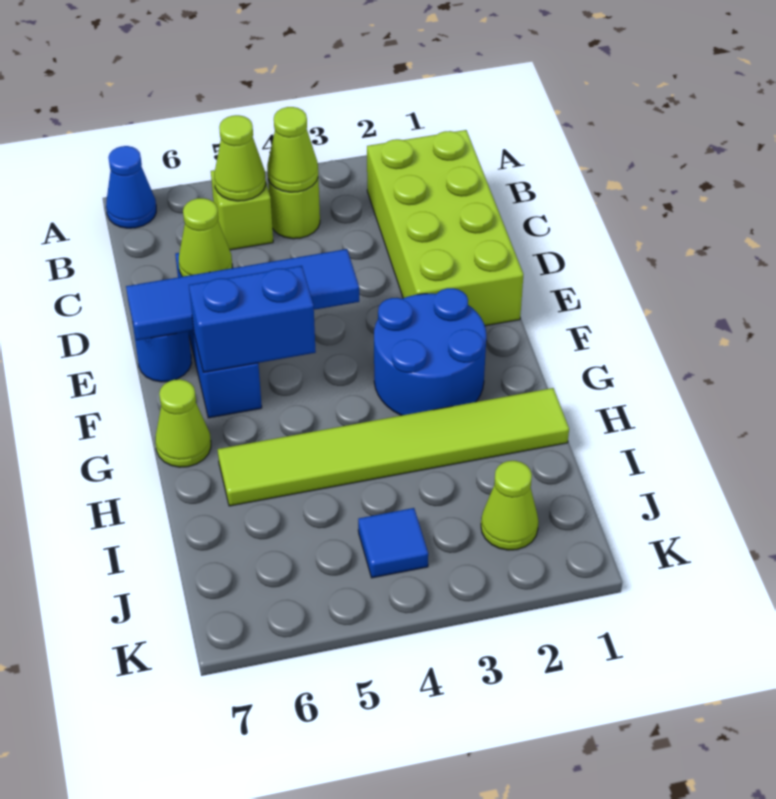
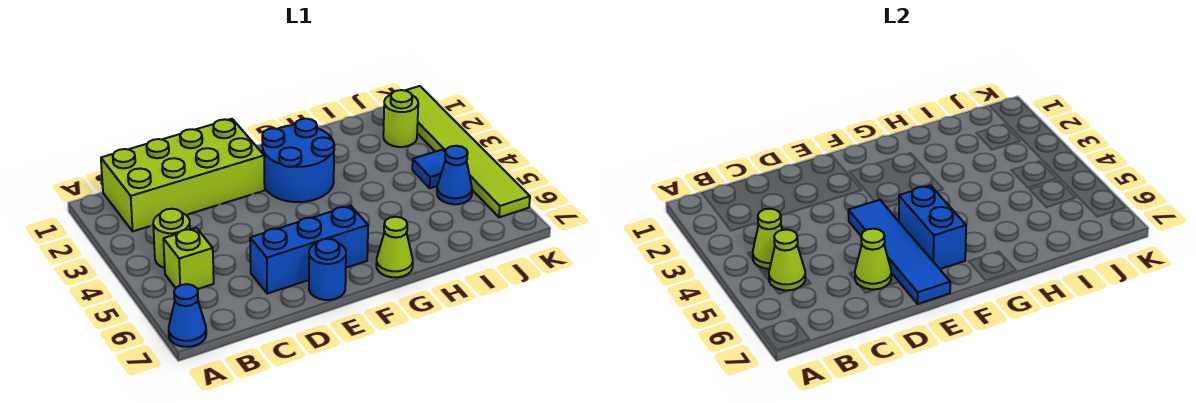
lime 1x6 tile [218,388,569,506] -> lime 1x6 tile moved to [405,86,530,217]
lime 1x1 cone [481,461,539,550] -> lime 1x1 round brick [383,90,418,147]
none -> blue 1x1 cone [437,146,472,204]

